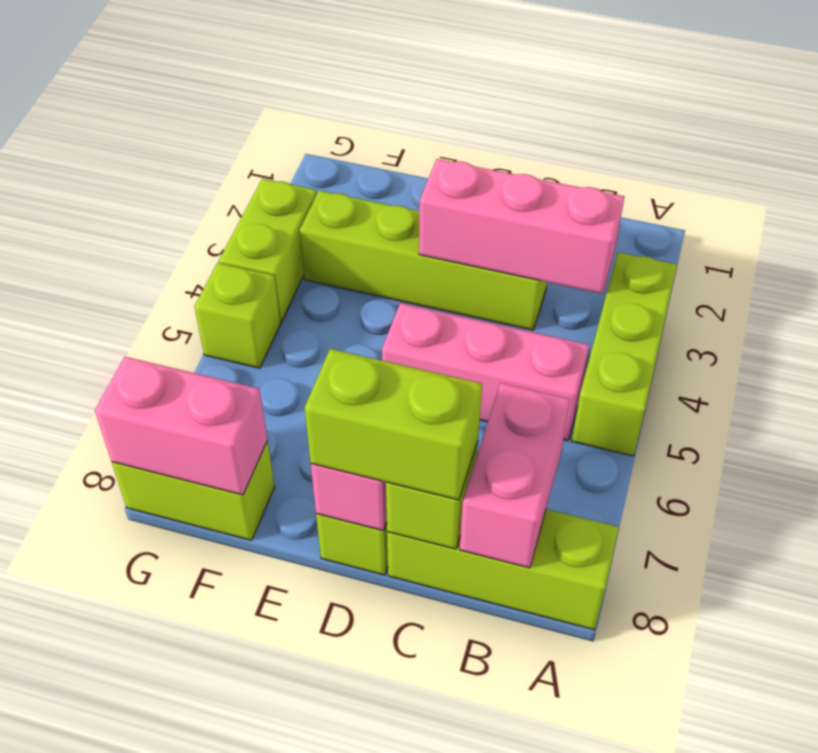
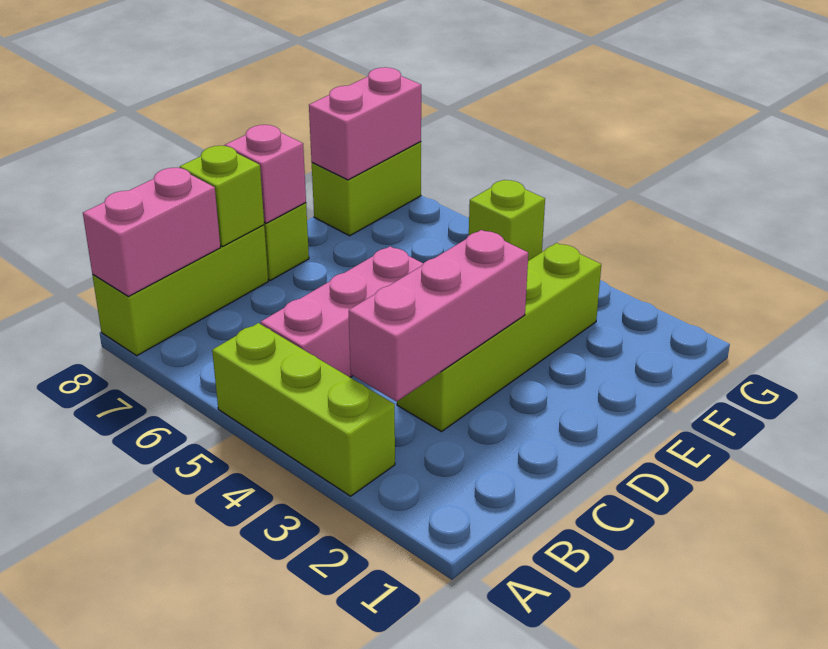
pink 1x2 brick [460,383,570,568] -> pink 1x2 brick turned to [83,168,220,297]
lime 1x2 brick [305,349,482,500] -> none
lime 1x2 brick [219,179,317,322] -> none

